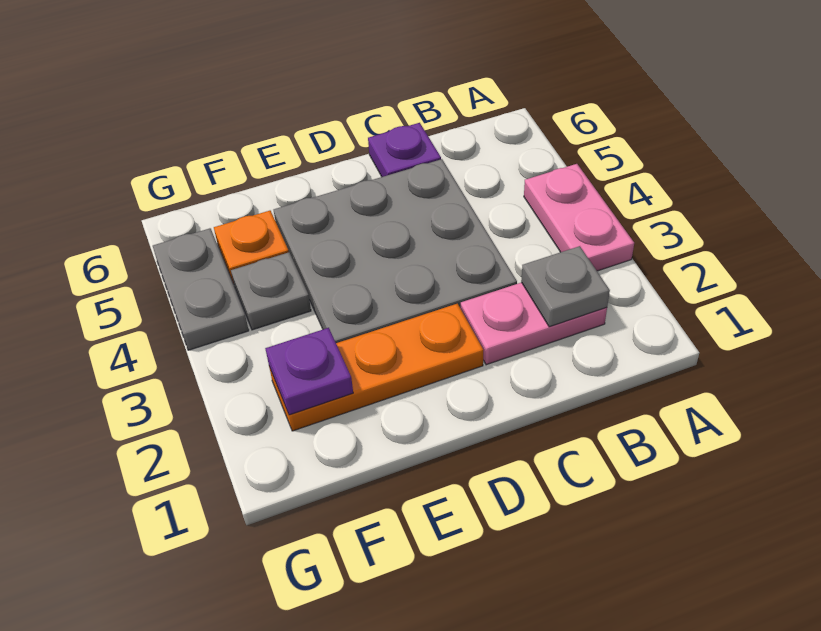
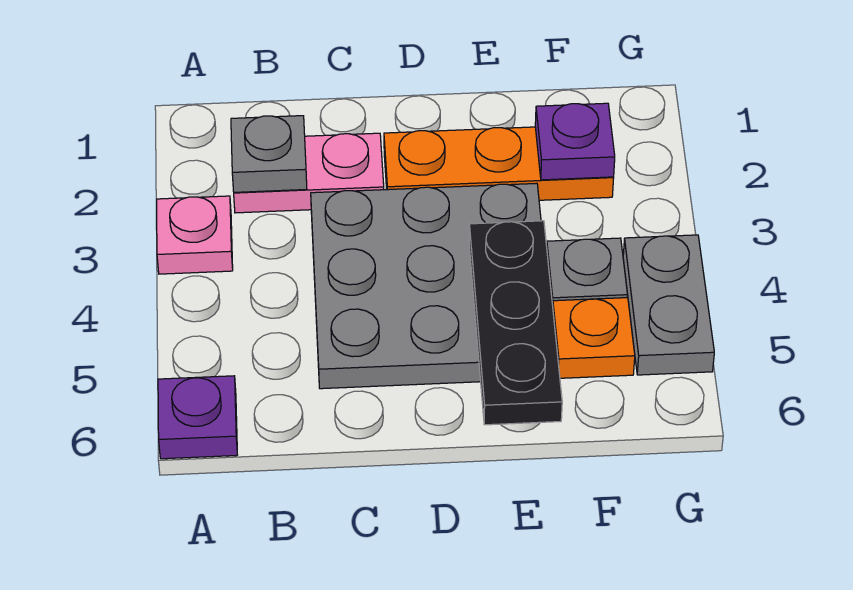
pink 1x2 plate [524,164,634,271] -> pink 1x1 plate [157,196,233,274]
purple 1x1 plate [368,123,441,177] -> purple 1x1 plate moved to [158,376,237,459]
none -> black 1x3 plate [469,221,562,425]

